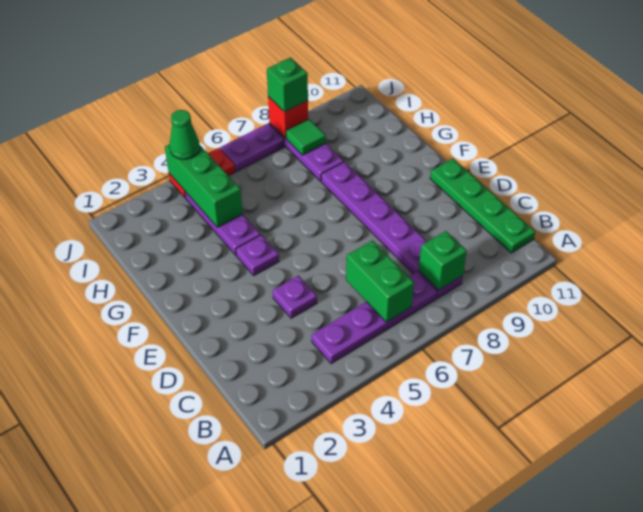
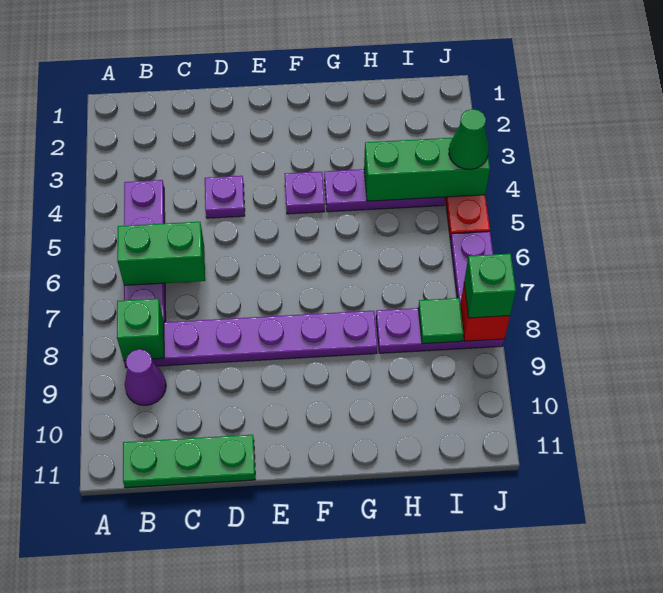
none -> purple 1x1 cone [125,349,166,405]
green 1x4 plate [430,159,535,253] -> green 1x3 plate [123,435,255,488]

